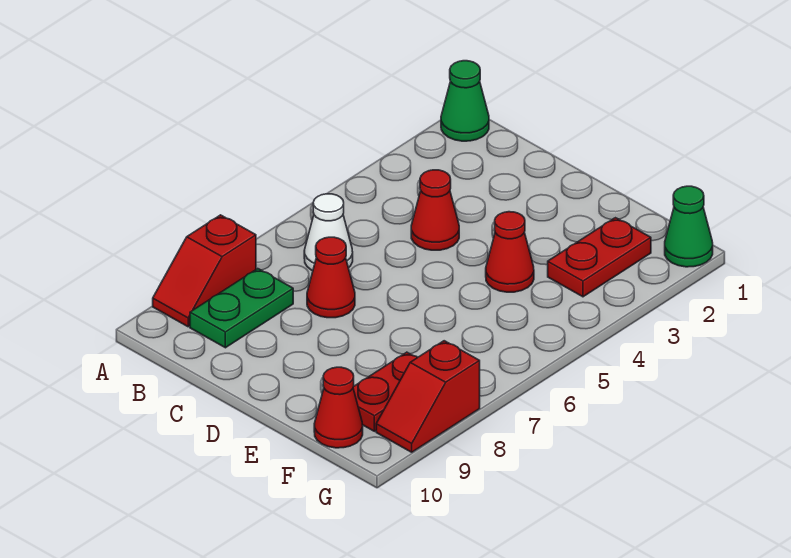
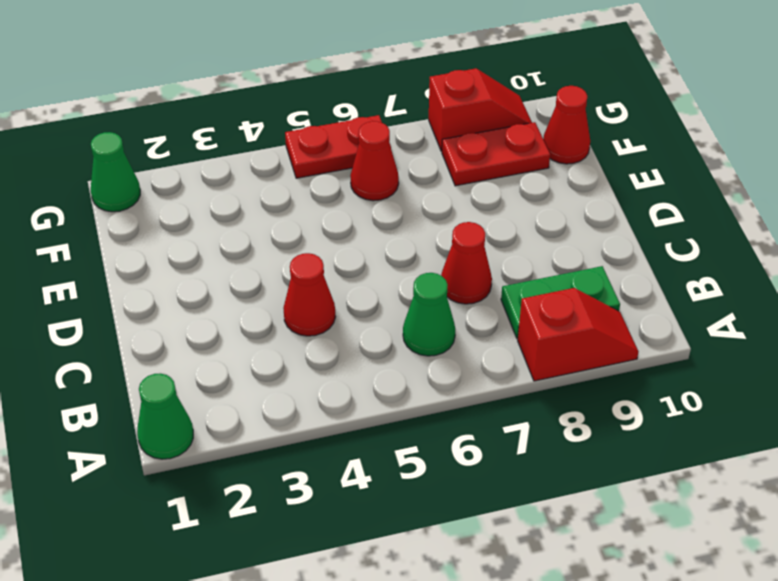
white 1x1 cone [304,194,353,271] -> green 1x1 cone [403,273,455,356]
red 1x1 cone [486,212,534,292] -> red 1x1 cone moved to [350,121,399,201]
red 1x2 plate [548,218,651,297] -> red 1x2 plate moved to [285,115,391,178]

